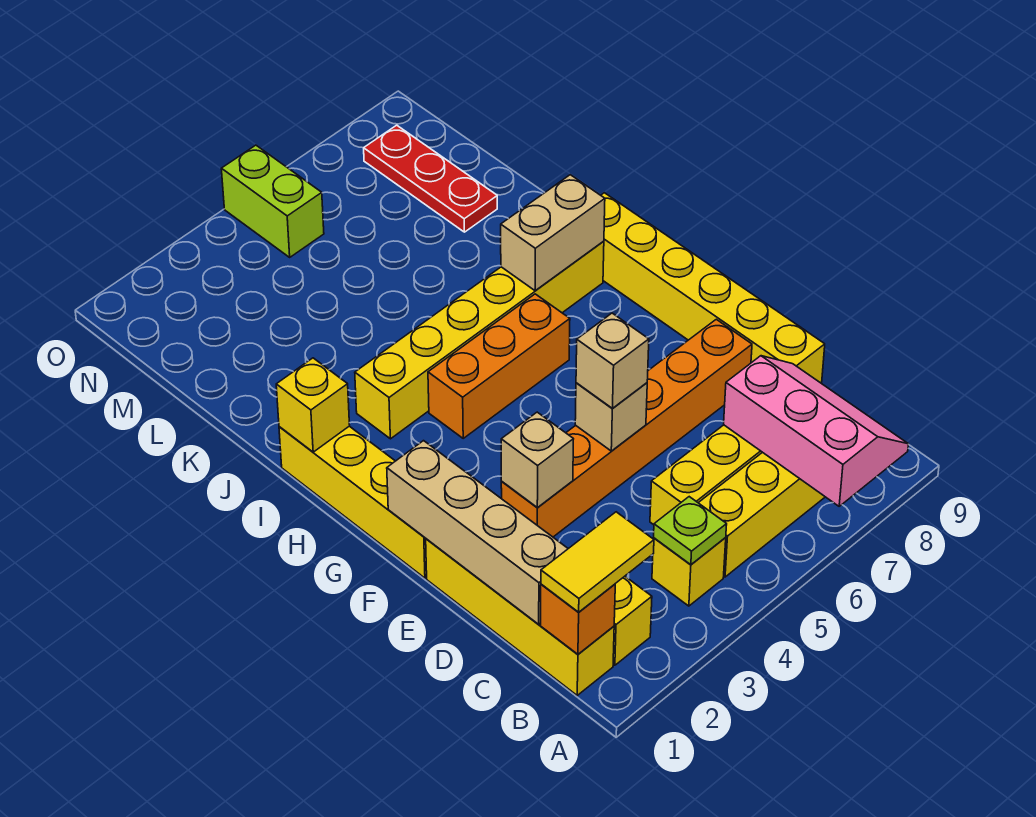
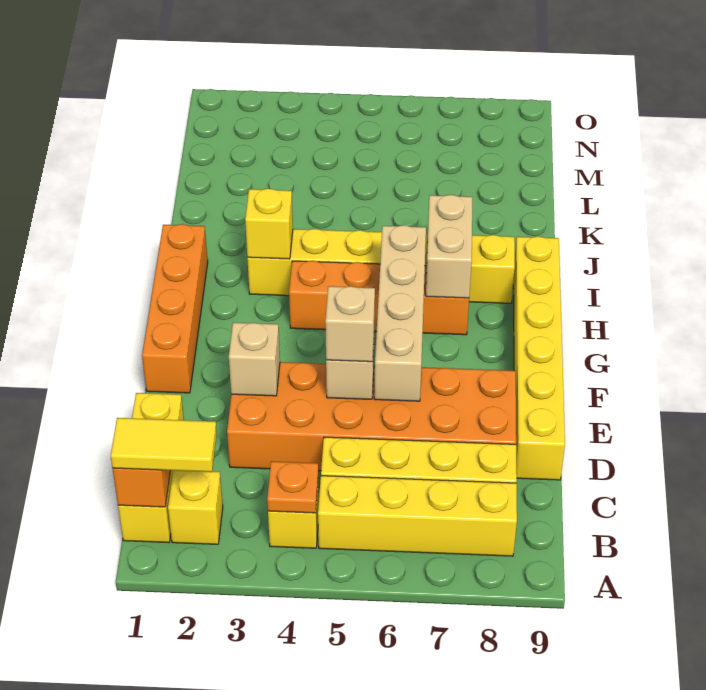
pink 2x3 slope [724,356,908,506] -> none
yellow 1x4 brick [426,539,614,695] -> yellow 1x3 brick [118,393,184,543]
lime 1x1 plate [654,497,727,565] -> orange 1x1 plate [267,461,318,513]
tan 1x4 brick [387,441,568,624] -> tan 1x4 brick moved to [374,225,426,401]
orange 1x6 brick [501,319,752,537] -> orange 2x6 brick [227,362,516,471]
yellow 1x4 brick [279,426,427,578] -> orange 1x4 brick [142,224,208,393]
orange 1x3 brick [428,294,570,438] -> orange 1x4 brick [289,261,469,335]
yellow 1x1 brick [276,358,350,452] -> yellow 1x1 brick moved to [245,189,293,259]
tan 1x2 brick [501,175,605,291] -> tan 1x2 brick turned to [426,195,472,298]
red 1x3 plate [364,125,497,232] -> none
lime 1x2 brick [221,145,324,257] -> none

